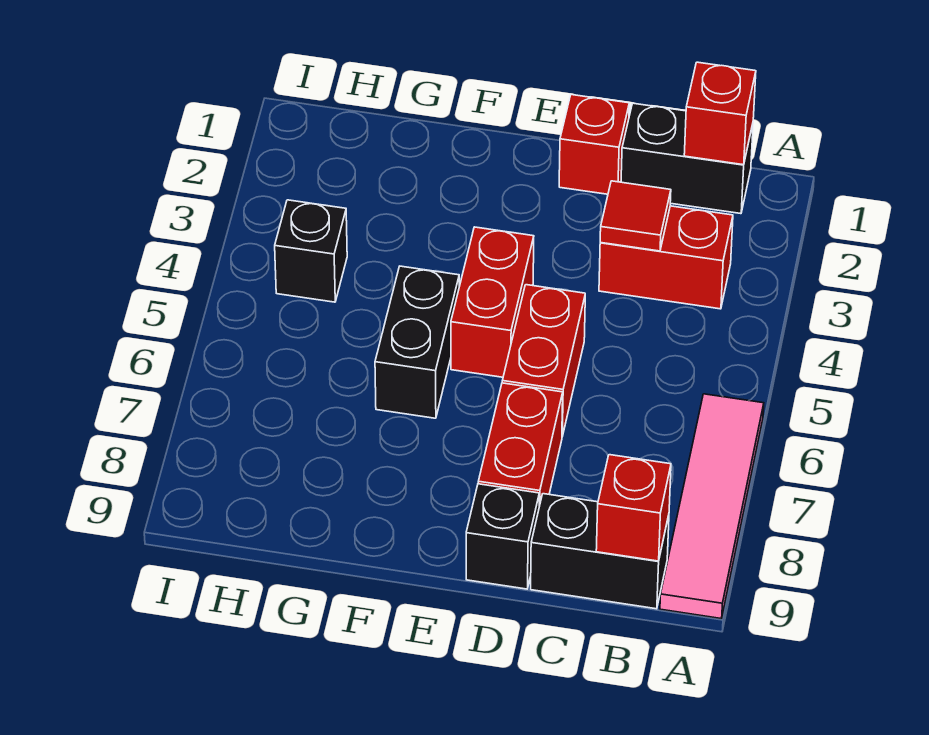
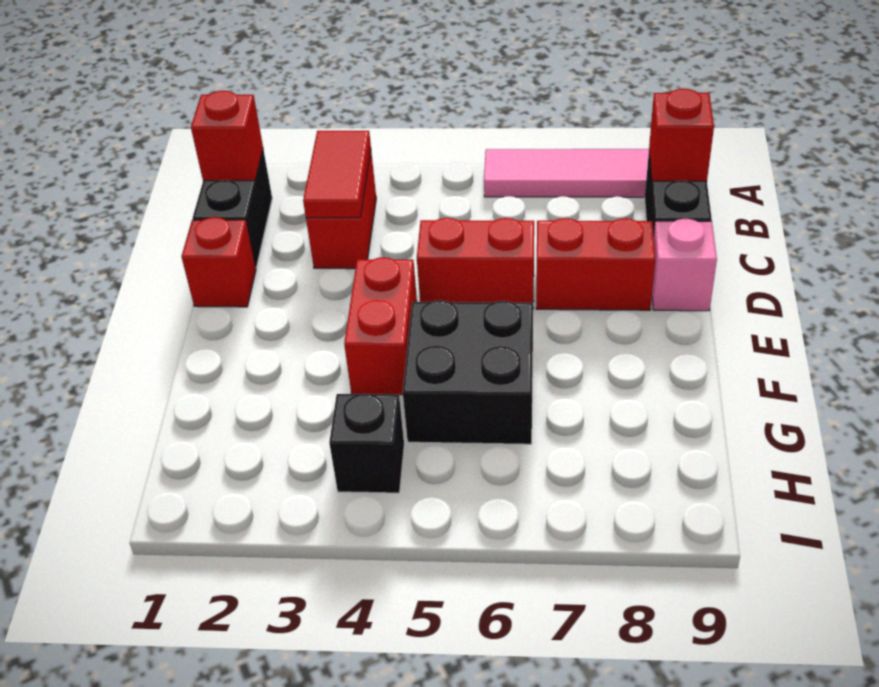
red 1x1 tile [600,181,671,251] -> red 1x2 tile [303,131,371,218]
black 1x1 brick [466,484,539,589] -> pink 1x1 brick [652,219,717,311]
red 1x2 brick [451,227,534,377] -> red 1x2 brick turned to [344,257,417,395]
black 1x2 brick [375,266,459,418] -> black 2x2 brick [403,300,533,444]

